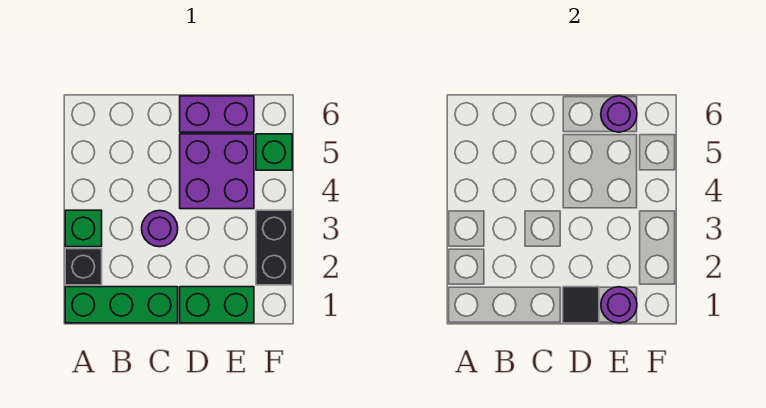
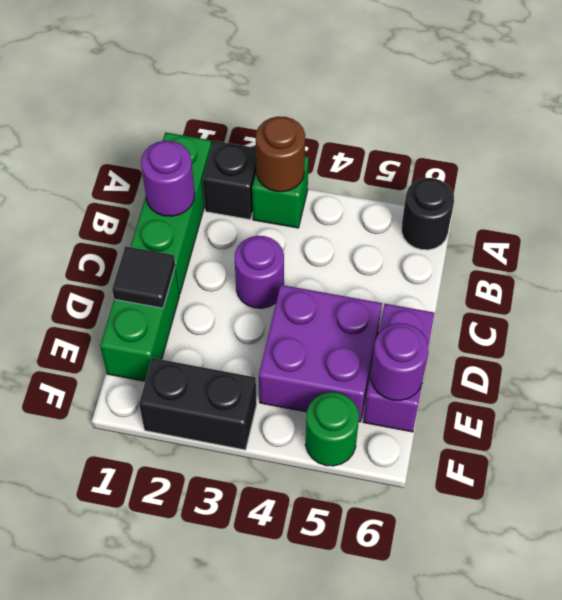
none -> brown 1x1 round brick [256,116,305,192]
none -> black 1x1 round brick [402,178,454,250]
purple 1x1 round brick [601,287,637,323] -> purple 1x1 round brick moved to [141,141,195,216]
green 1x1 brick [256,134,292,170] -> green 1x1 round brick [305,392,359,466]

